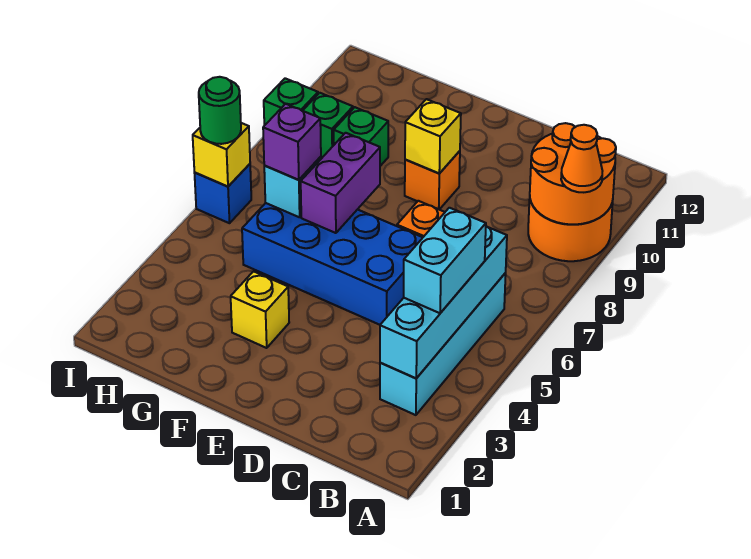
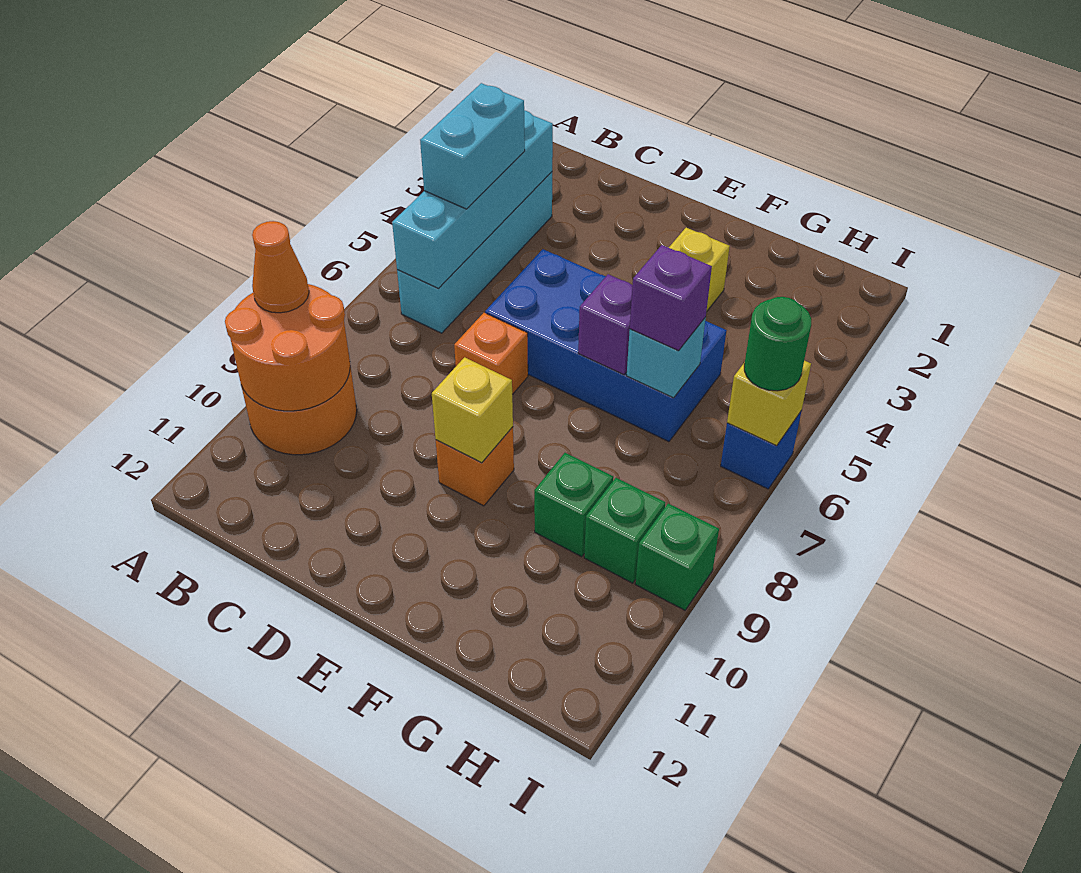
purple 1x2 brick [301,133,380,233] -> purple 1x1 brick [578,274,632,375]

